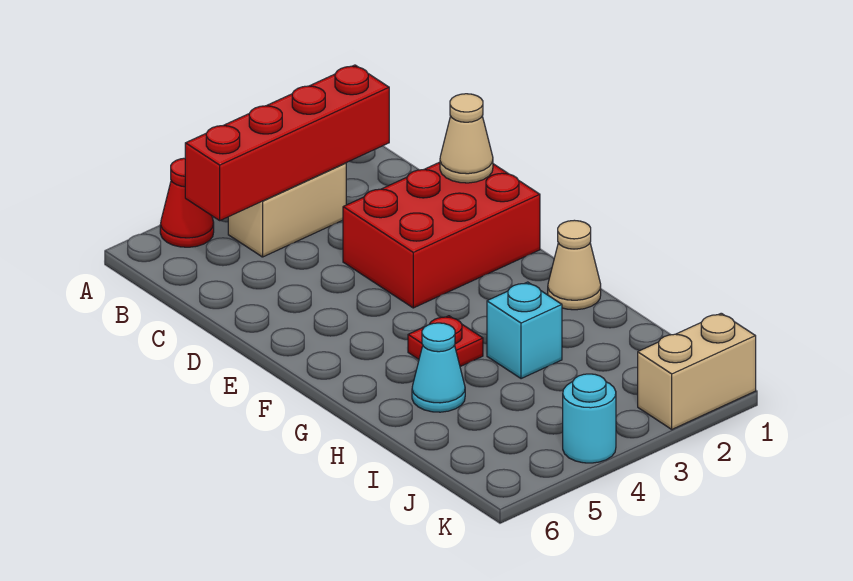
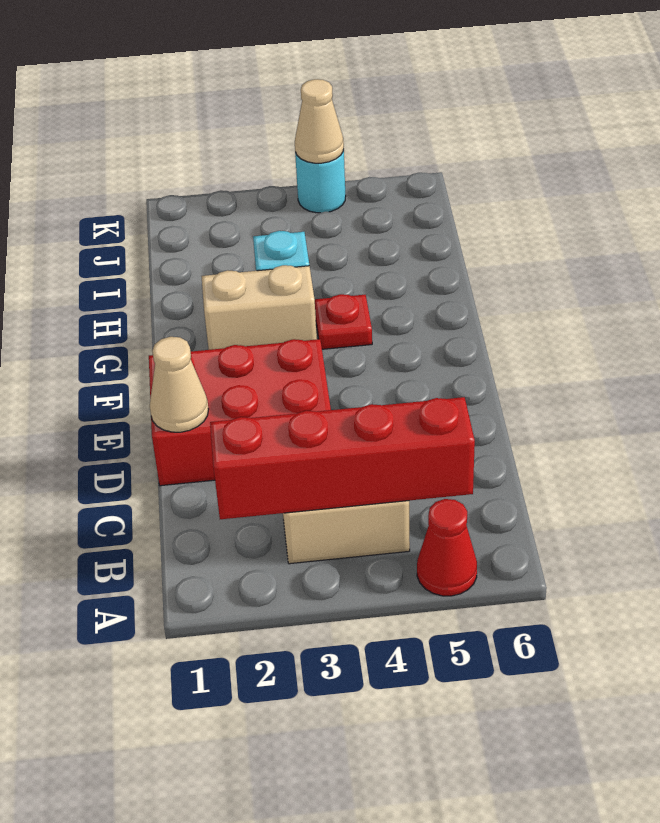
tan 1x1 cone [548,220,601,310] -> tan 1x1 cone moved to [295,79,344,163]
cyan 1x1 cone [412,323,465,412] -> none
tan 1x2 brick [638,313,756,429] -> tan 1x2 brick moved to [201,265,317,350]

